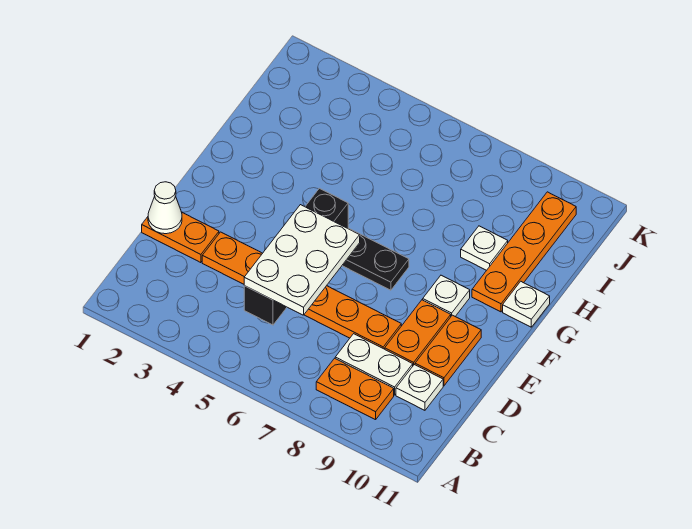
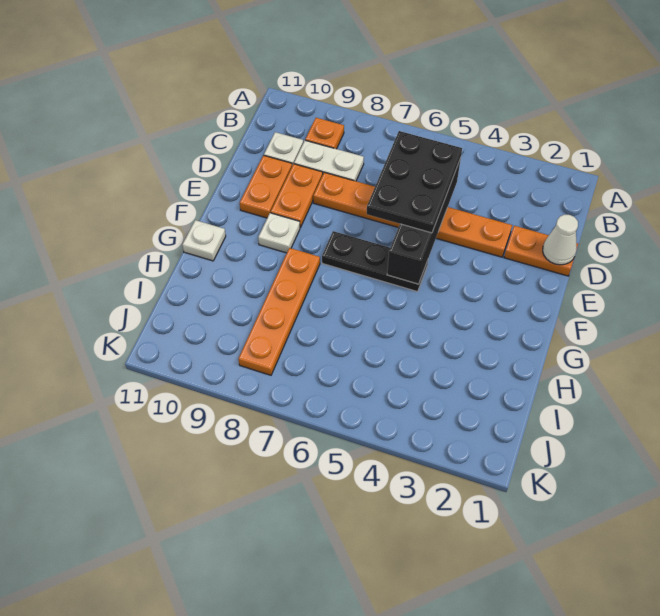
orange 1x2 plate [316,358,394,420] -> orange 1x1 plate [305,118,344,149]
white 2x3 plate [244,205,360,315] -> black 2x3 plate [367,131,462,233]
orange 1x4 plate [472,192,576,312] -> orange 1x4 plate moved to [239,248,320,375]
white 1x1 plate [461,226,508,270] -> none

